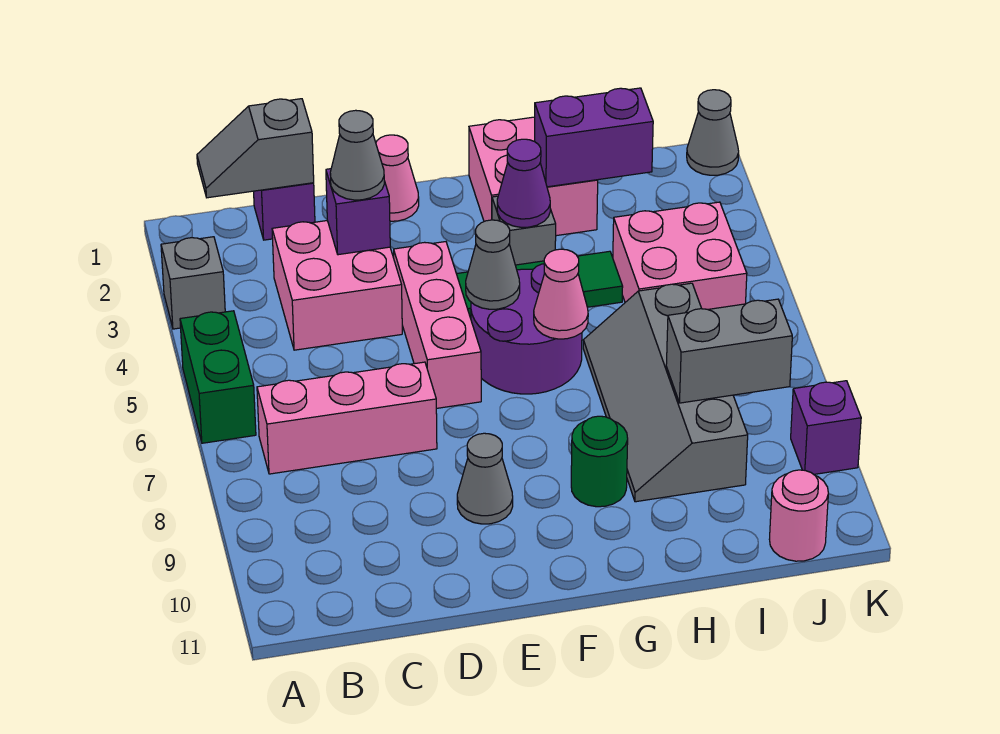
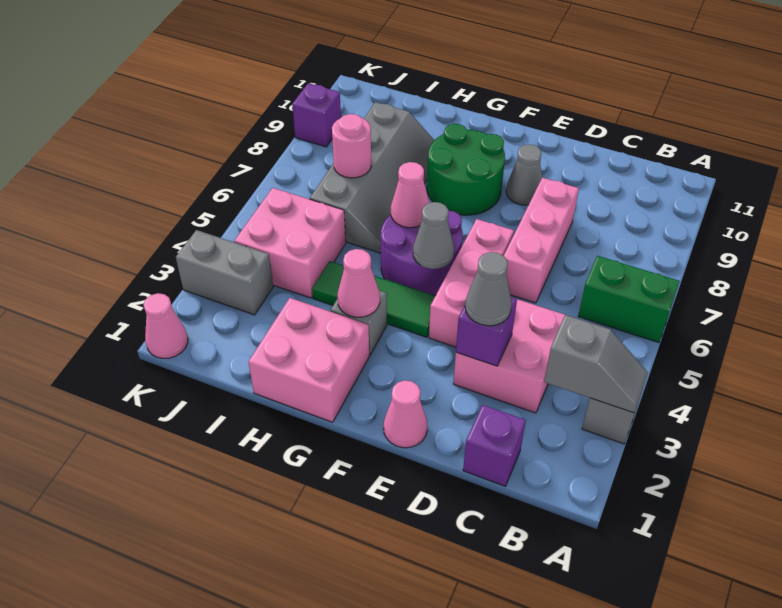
green 1x2 brick [180,311,256,443] -> green 1x2 brick turned to [578,256,679,343]
grey 1x2 slope [197,99,314,198] -> grey 1x2 slope moved to [544,315,648,413]
pink 1x3 brick [257,362,437,474] -> pink 1x3 brick turned to [504,178,579,303]
purple 1x1 cone [497,139,550,227] -> pink 1x1 cone [337,249,380,317]
green 1x1 round brick [571,416,628,507] -> green 2x2 round brick [427,124,505,215]
purple 1x2 brick [535,88,653,187] -> none
grey 1x2 brick [666,299,792,403] -> grey 1x2 brick moved to [176,230,273,315]
pink 1x1 round brick [769,470,828,561] -> pink 1x1 round brick moved to [332,114,371,178]
grey 1x1 cone [687,90,739,175] -> pink 1x1 cone [144,293,188,358]

